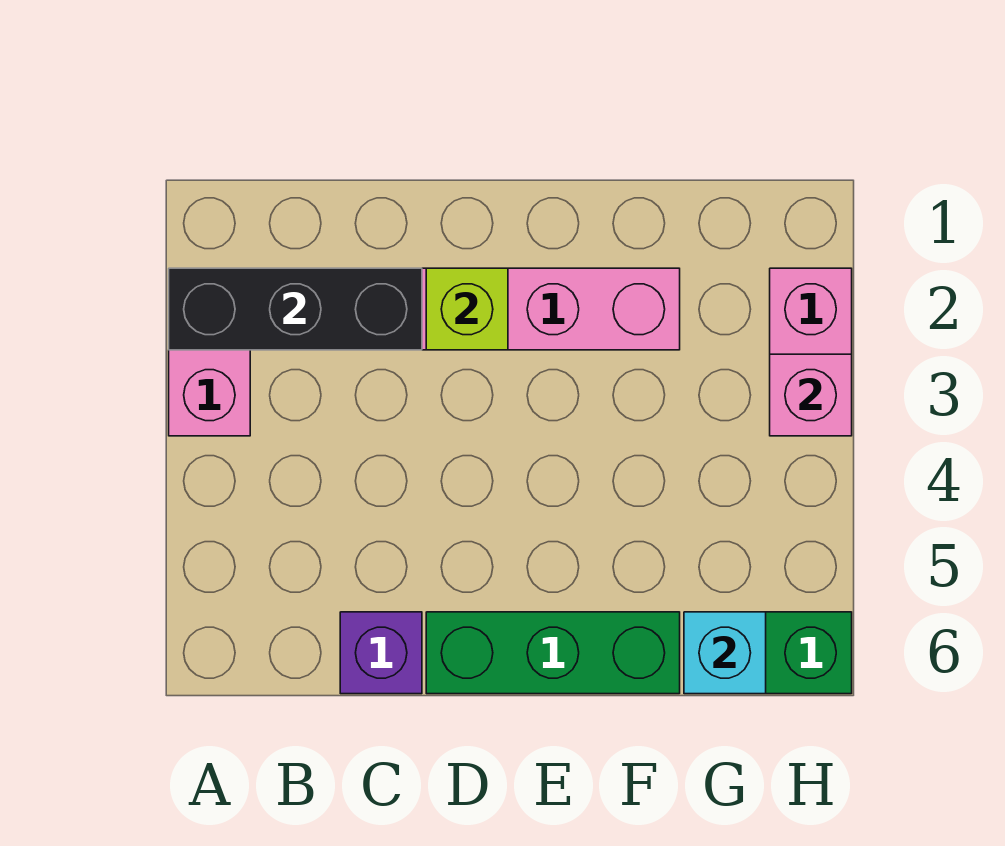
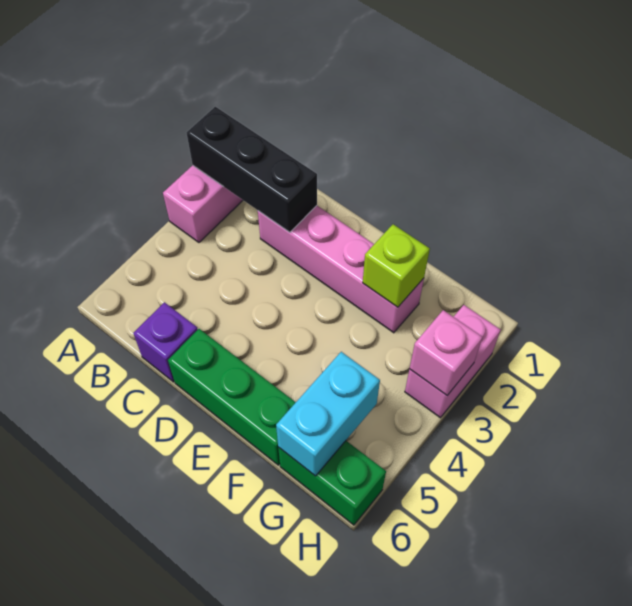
lime 1x1 brick [426,268,508,350] -> lime 1x1 brick moved to [363,224,430,307]
cyan 1x1 brick [684,612,766,694] -> cyan 1x2 brick [276,352,380,476]

